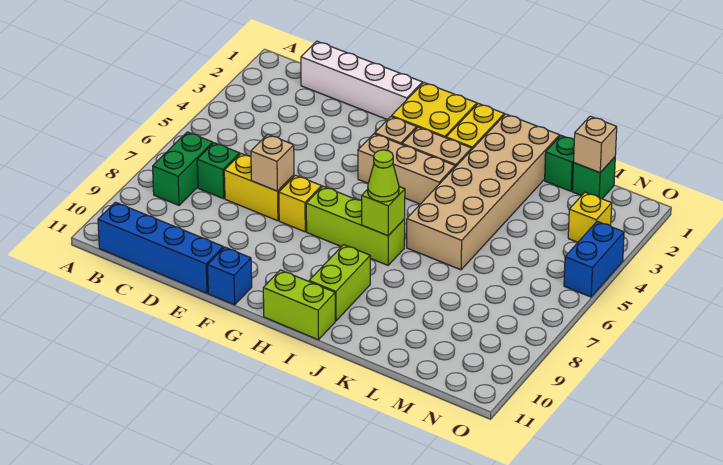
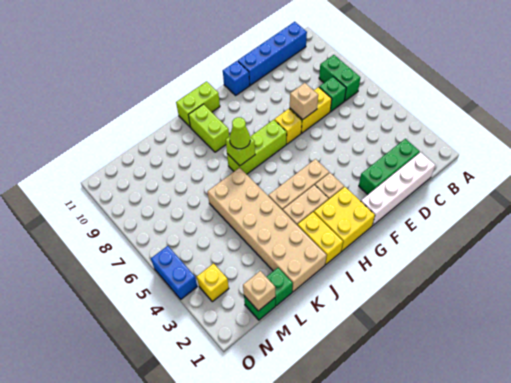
none -> green 1x3 brick [359,139,420,195]

